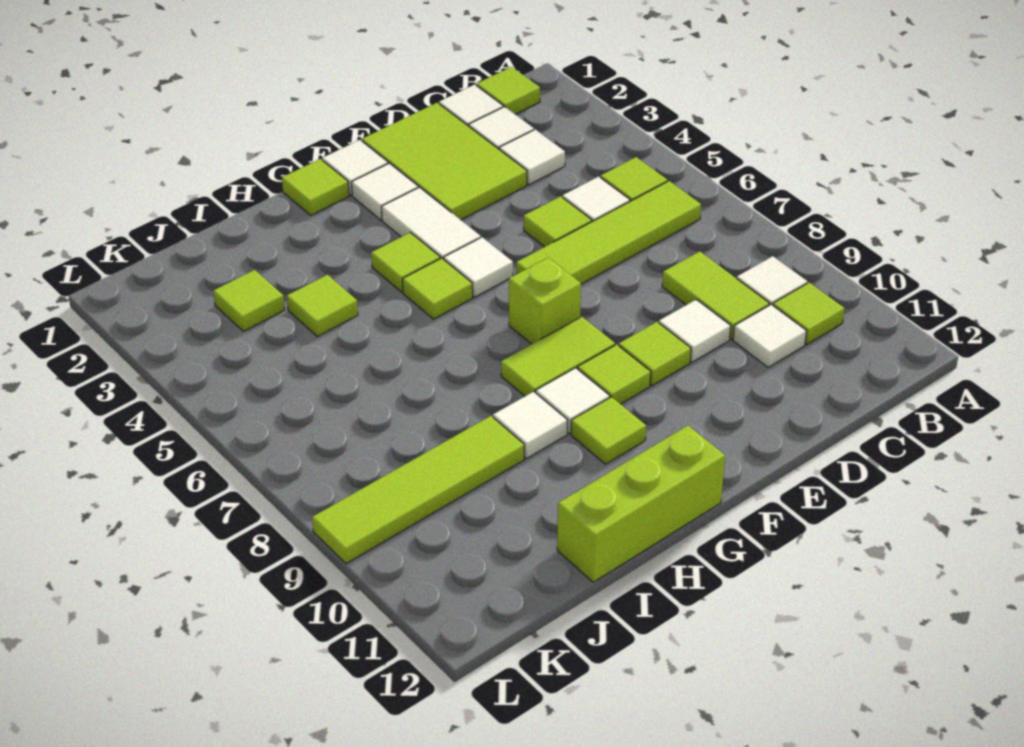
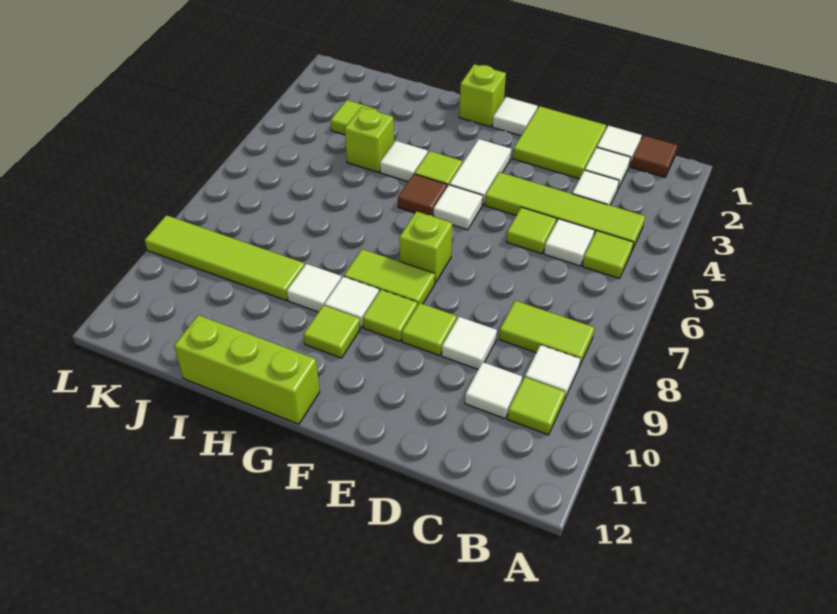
lime 1x1 tile [476,67,540,114] -> brown 1x1 tile [631,136,678,177]
lime 1x4 tile [516,181,701,284] -> lime 1x4 tile moved to [485,172,645,250]
lime 1x2 tile [662,251,769,339] -> lime 1x2 tile turned to [499,301,595,367]
lime 2x3 tile [362,103,527,220] -> lime 2x2 tile [513,106,606,179]
white 1x1 tile [352,163,418,220] -> white 1x1 tile moved to [380,141,428,182]
lime 1x1 tile [282,159,349,215] -> lime 1x1 brick [459,64,506,127]
lime 1x1 tile [403,258,473,319] -> brown 1x1 tile [398,174,447,216]
lime 1x1 tile [287,275,358,336] -> lime 1x1 brick [345,107,394,172]

